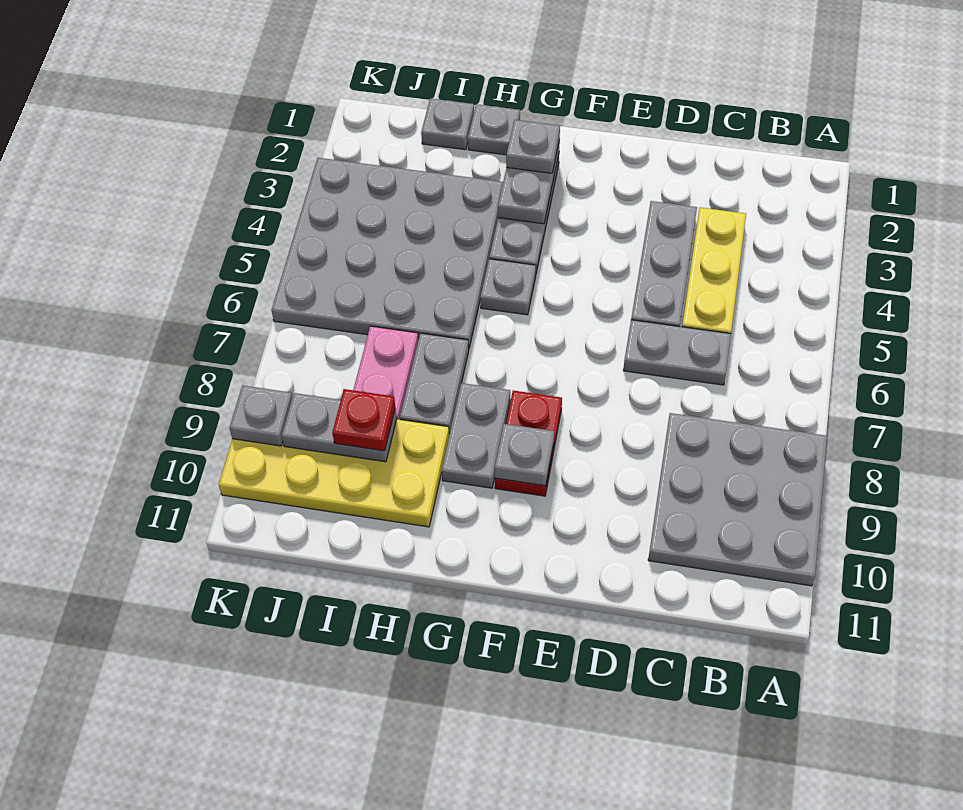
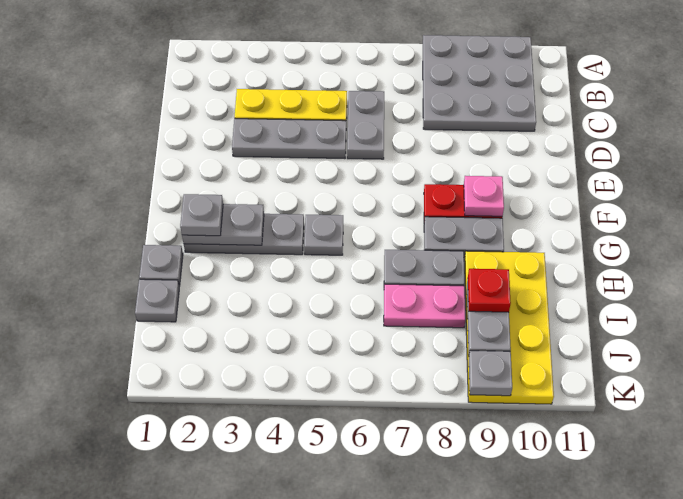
grey 1x1 plate [495,424,554,486] -> pink 1x1 plate [464,176,504,216]
grey 4x4 plate [272,158,503,348] -> none

